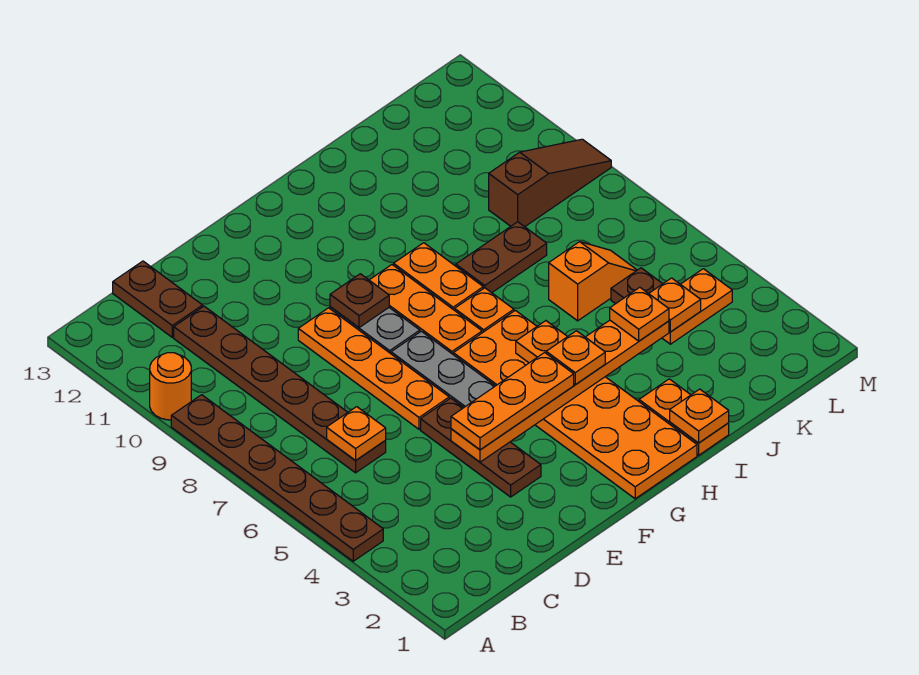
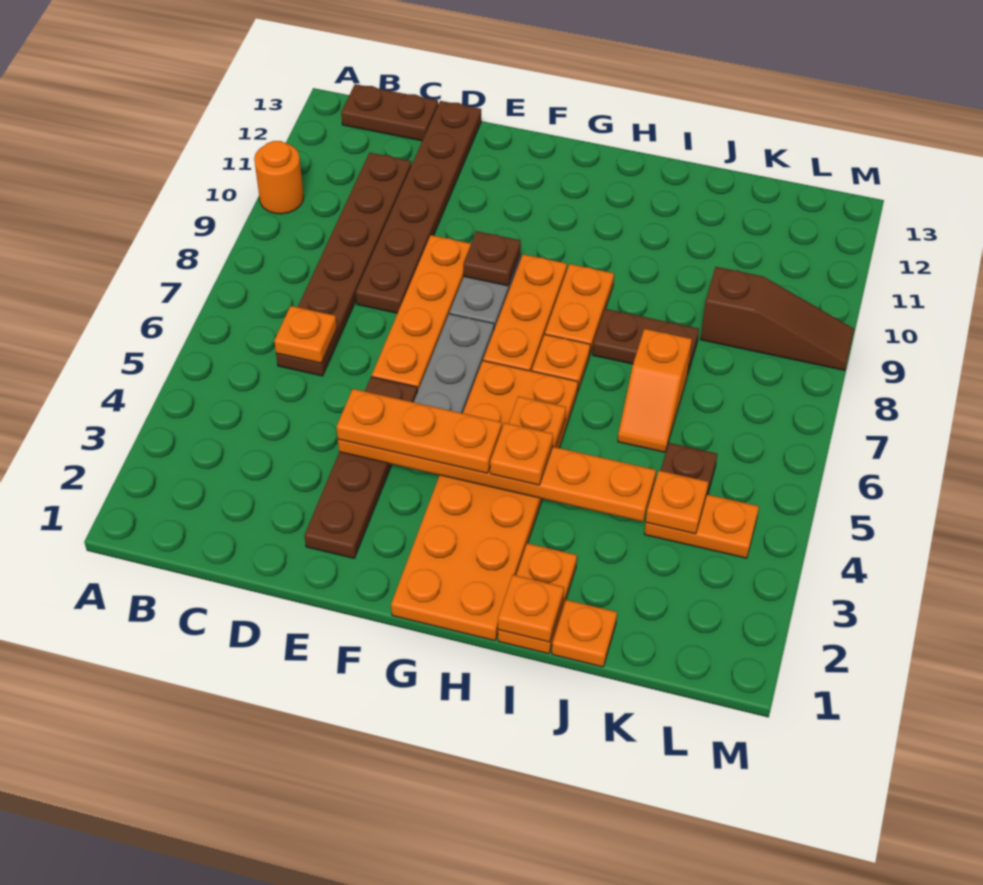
brown 1x6 plate [171,395,383,561] -> brown 1x6 plate moved to [356,101,481,313]
brown 1x2 plate [113,261,203,337] -> brown 1x2 plate turned to [341,84,438,141]
brown 1x3 plate [421,398,541,497] -> brown 1x4 plate [304,377,417,558]
orange 1x1 plate [610,287,669,341] -> orange 1x1 plate moved to [552,600,617,667]
orange 1x2 slope [549,242,637,321] -> orange 1x2 slope turned to [618,329,692,452]

